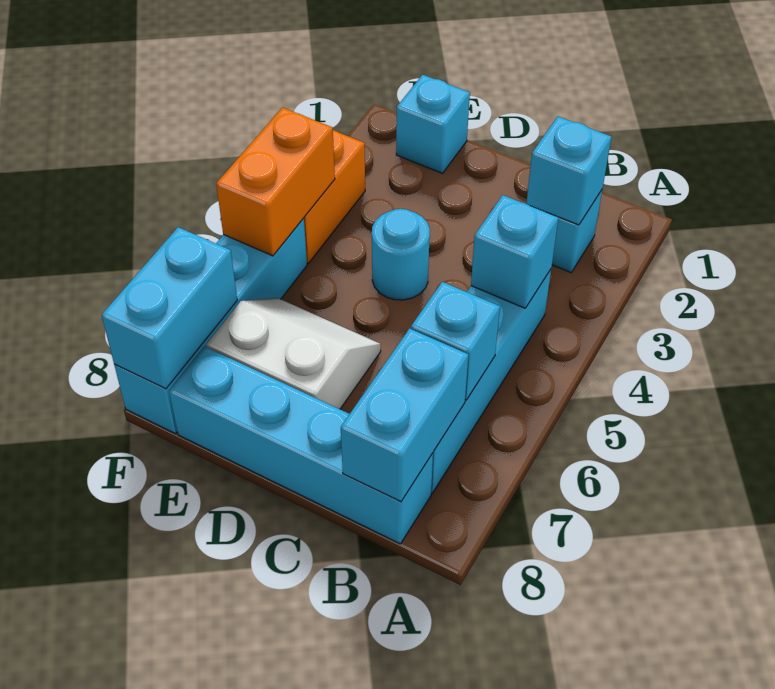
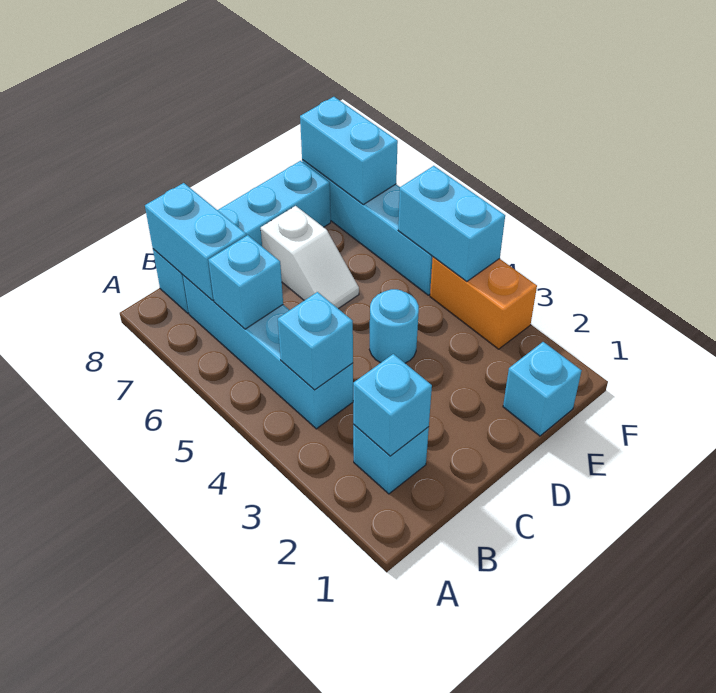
white 2x2 slope [206,298,381,409] -> white 1x2 slope [261,206,359,309]
orange 1x2 brick [216,108,335,256] -> cyan 1x2 brick [398,166,505,282]

